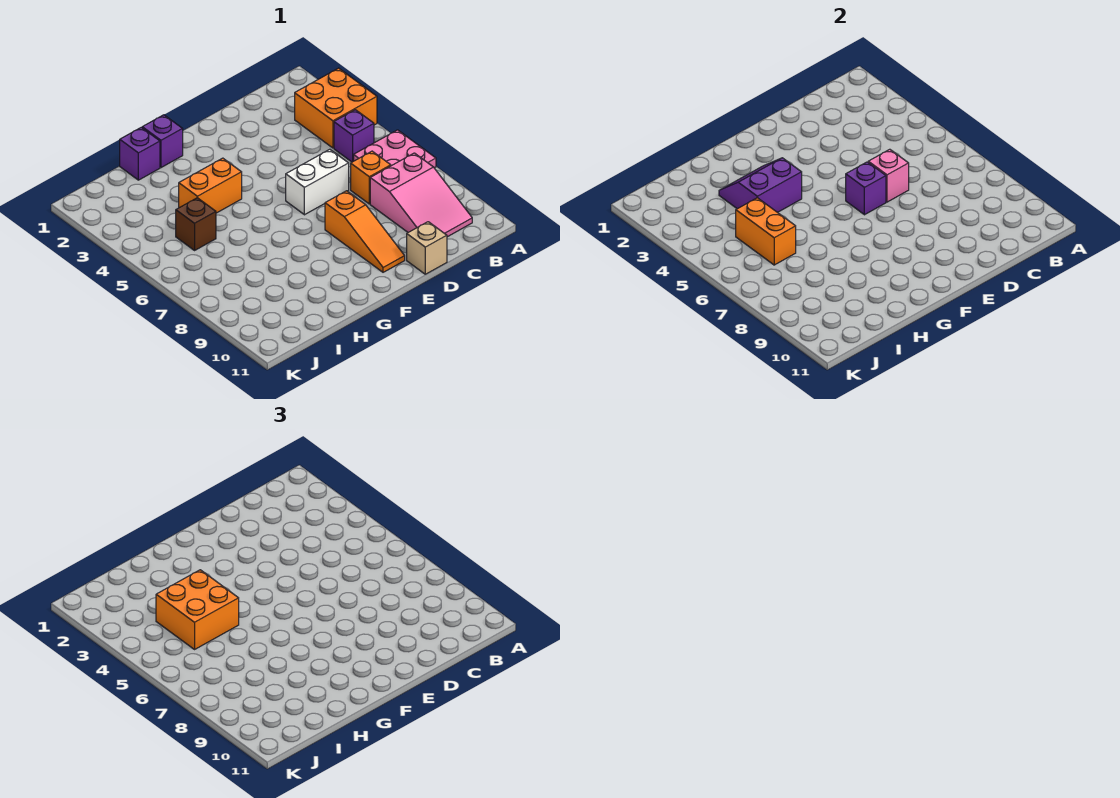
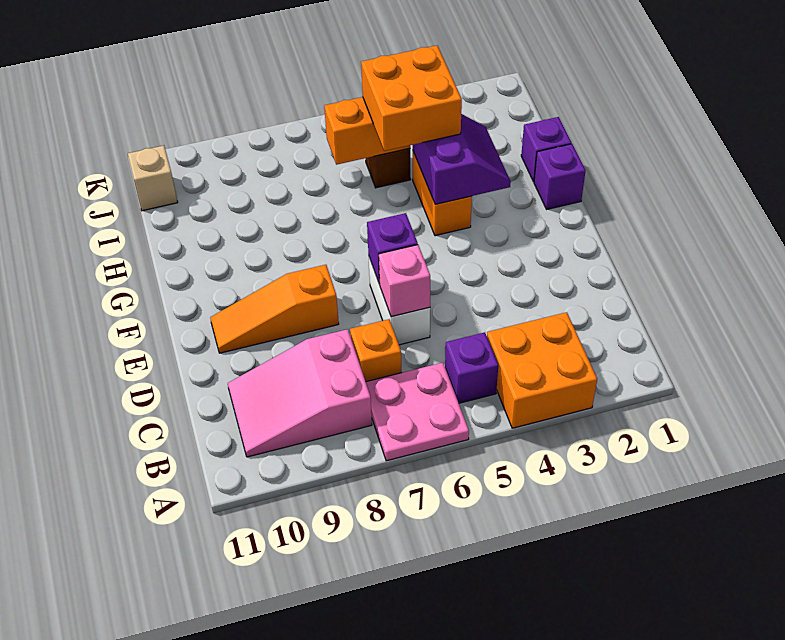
tan 1x1 brick [407,222,447,274] -> tan 1x1 brick moved to [128,146,178,211]

